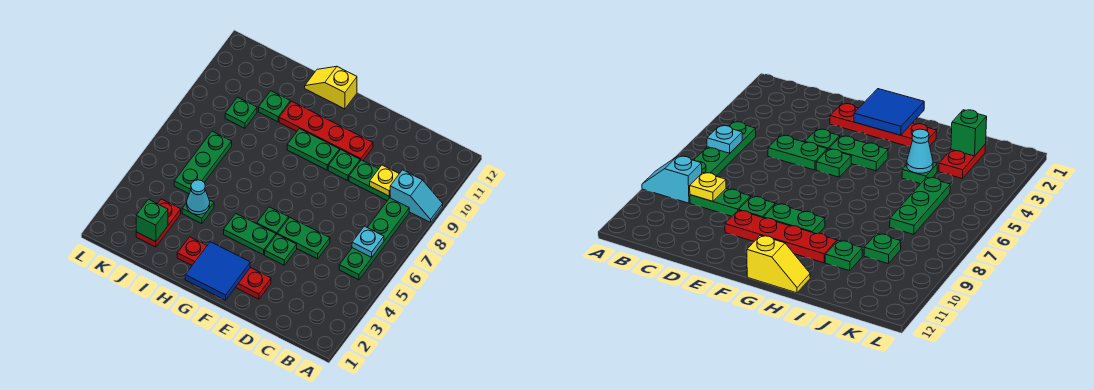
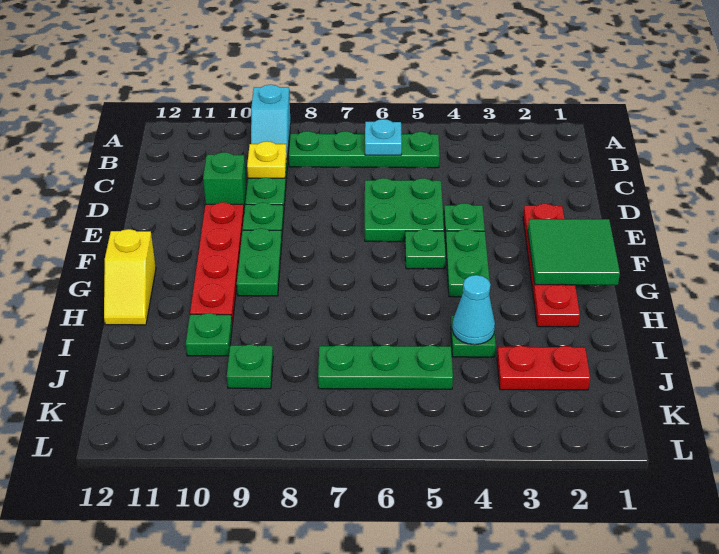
cyan 1x2 slope [390,170,443,222] -> cyan 1x2 slope turned to [251,84,291,165]
green 1x2 plate [278,218,330,259] -> green 2x2 plate [365,178,444,242]
blue 2x2 tile [185,242,250,300] -> green 2x2 tile [528,219,620,285]
green 1x1 brick [136,199,168,242] -> green 1x1 brick moved to [203,152,247,211]

